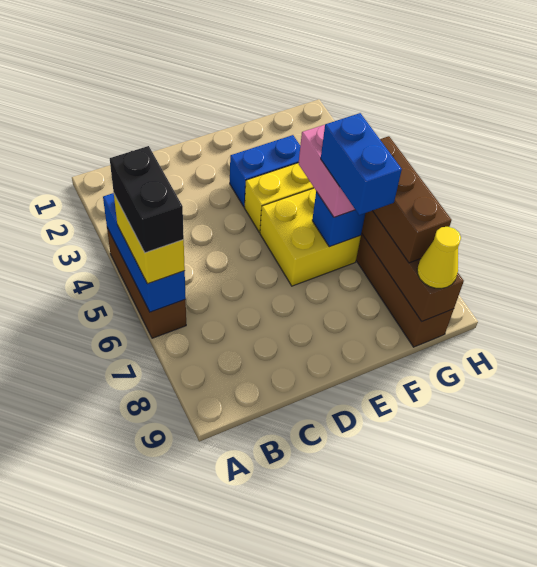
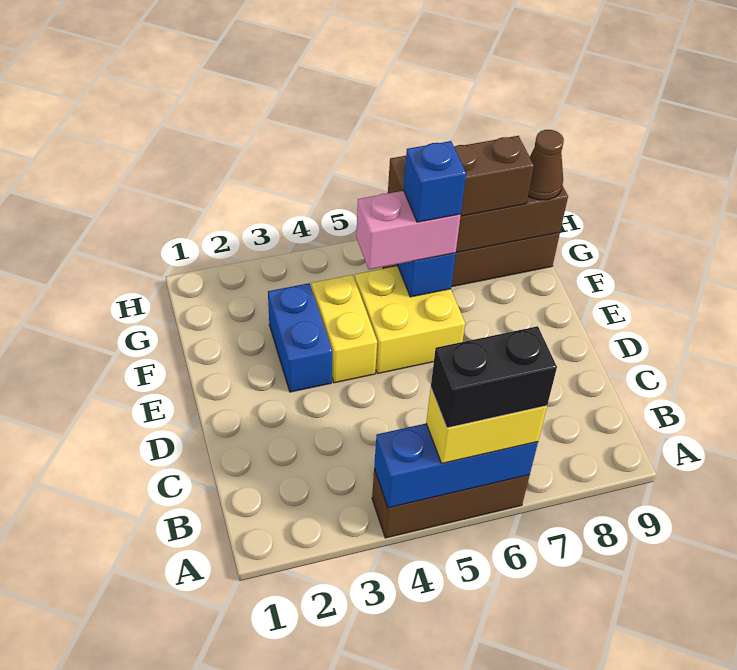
blue 1x2 brick [321,113,402,215] -> blue 1x1 brick [404,141,466,222]
yellow 1x1 cone [417,227,461,289] -> brown 1x1 cone [528,130,564,200]

